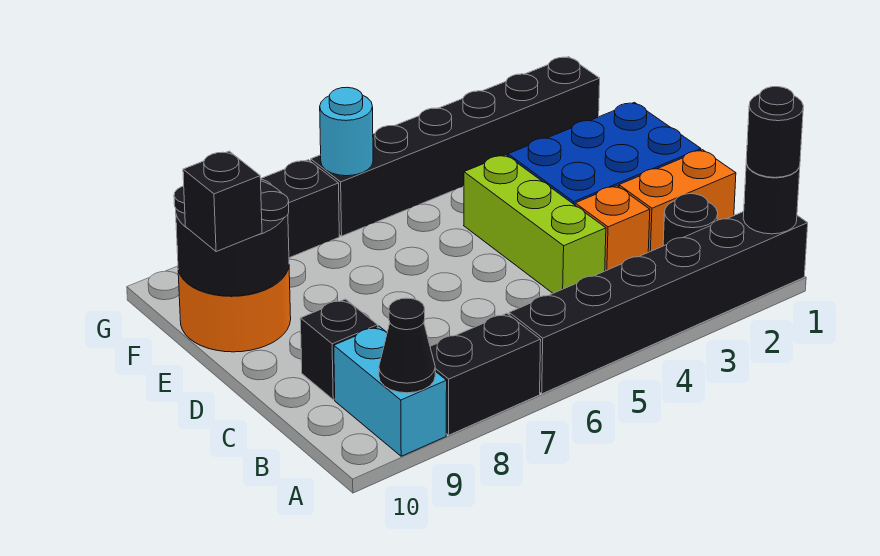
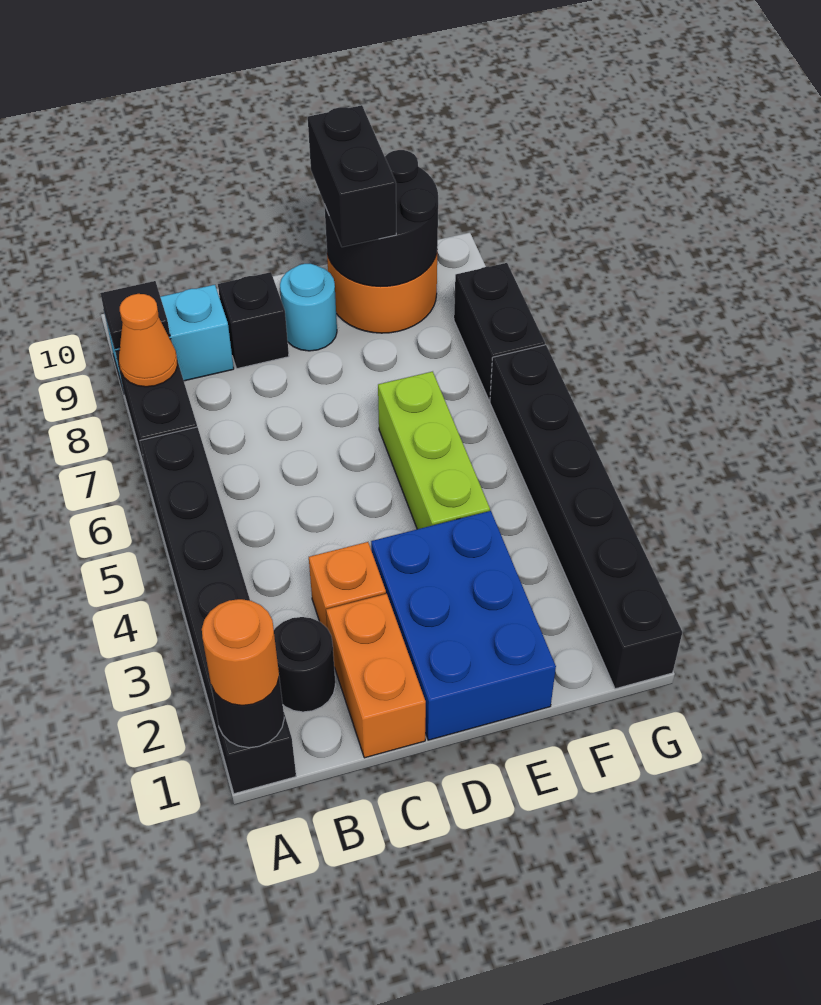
black 1x1 round brick [746,87,803,178] -> orange 1x1 round brick [202,599,279,706]
none -> orange 1x1 cone [119,294,178,387]
black 1x1 cone [379,298,435,393] -> black 1x1 tile [100,281,170,348]
lime 1x3 brick [464,155,606,293] -> lime 1x3 brick turned to [378,371,490,529]
black 1x1 brick [183,151,262,252] -> black 1x2 brick [308,105,396,247]
cyan 1x1 round brick [320,87,373,176] -> cyan 1x1 round brick moved to [280,264,337,351]

